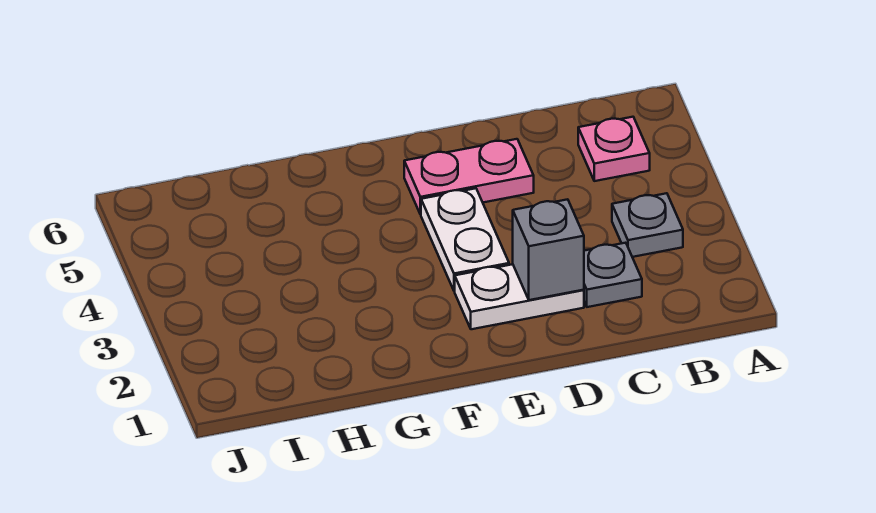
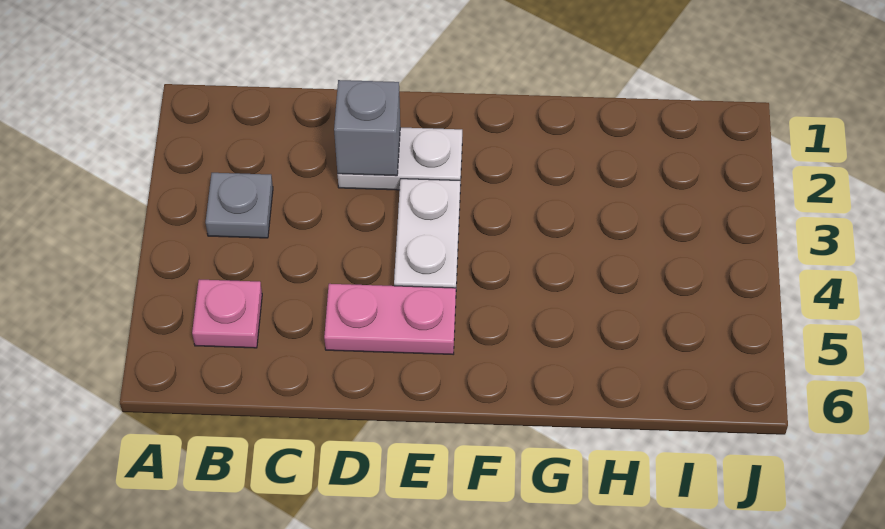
grey 1x1 plate [584,243,642,307] -> none

